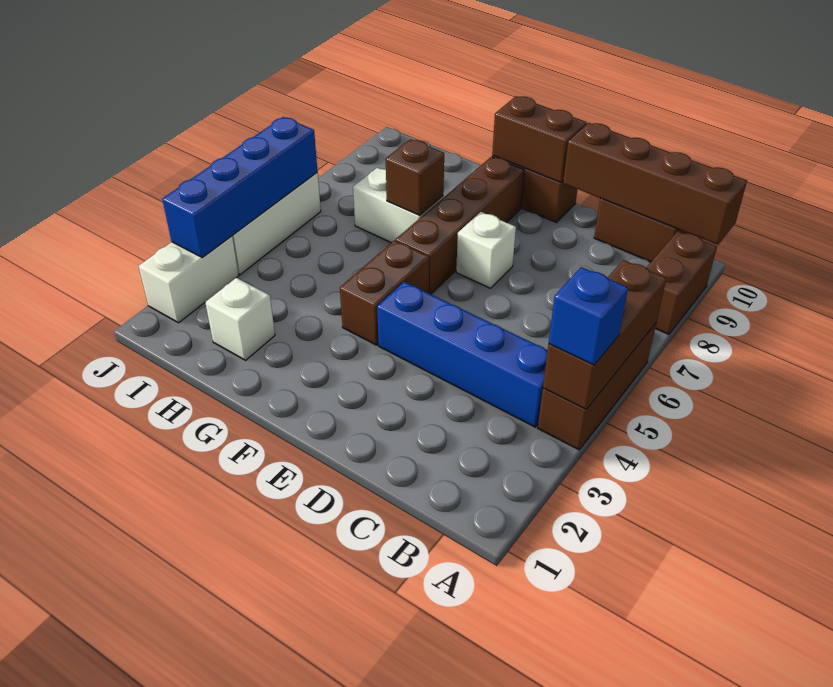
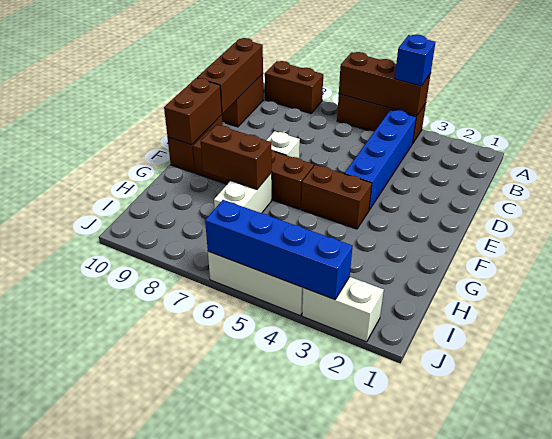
brown 1x4 brick [563,123,747,245] -> brown 1x3 brick [197,38,263,114]
brown 1x1 brick [386,139,444,216] -> brown 1x2 brick [201,125,272,189]
white 1x1 brick [205,278,275,360] -> none

